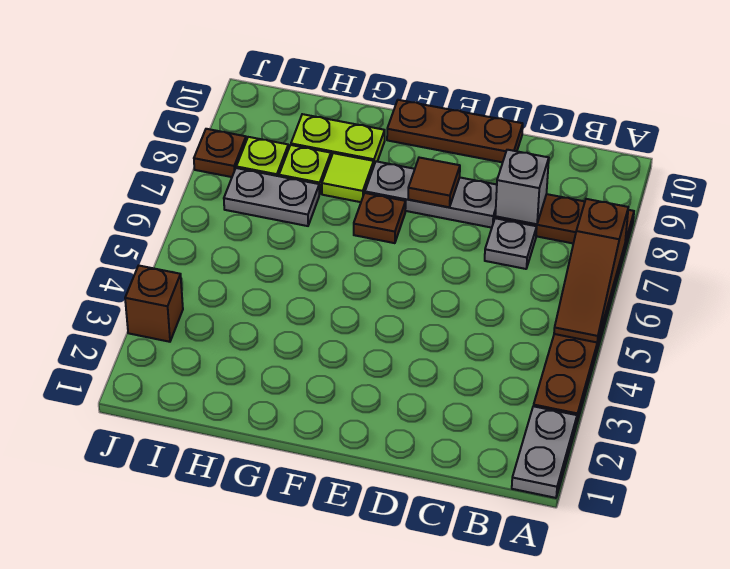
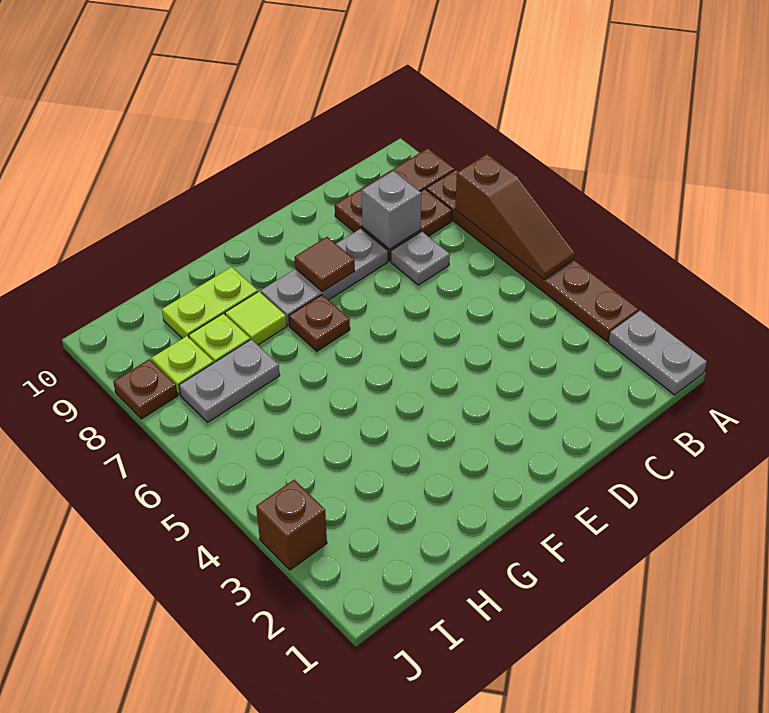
brown 1x3 plate [387,100,523,162] -> brown 1x3 plate moved to [335,148,455,232]

